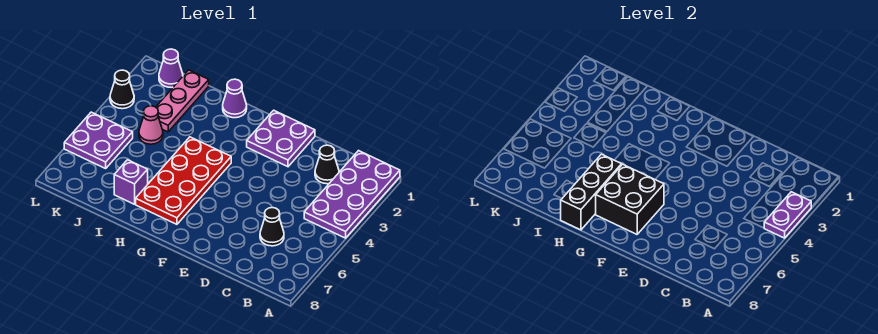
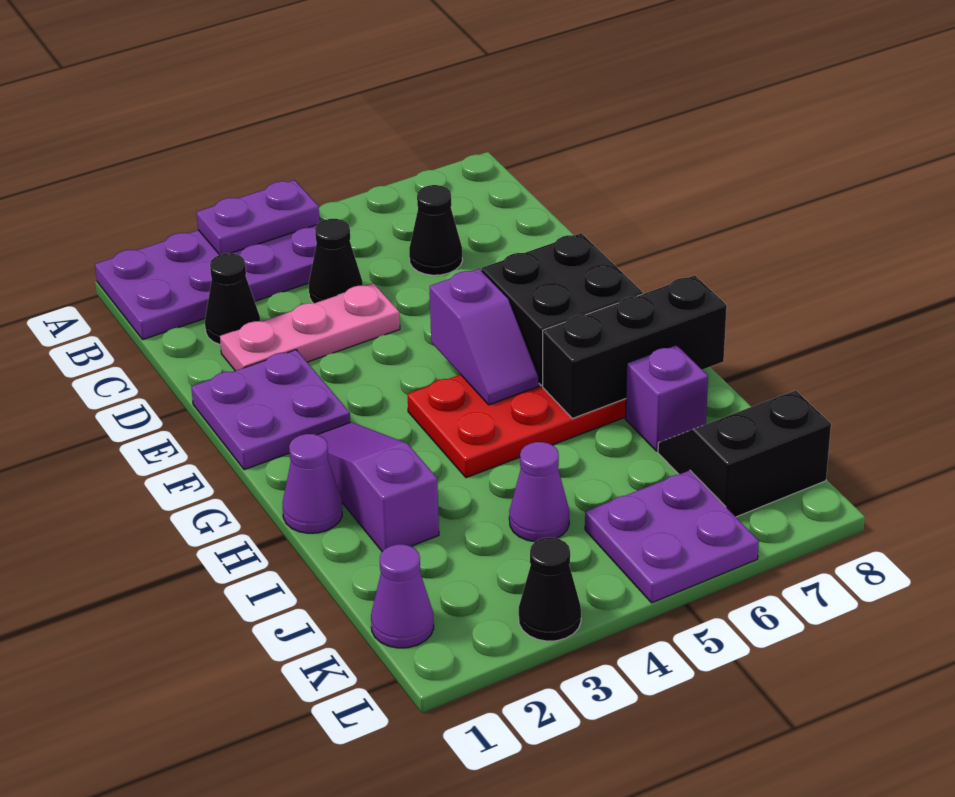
none -> black 1x1 cone [309,219,363,303]
none -> purple 1x2 slope [430,269,539,405]
none -> purple 1x3 slope [318,422,439,552]
pink 1x3 plate [156,70,209,132] -> pink 1x3 plate moved to [220,283,400,371]
pink 1x1 cone [139,106,163,144] -> purple 1x1 cone [509,442,569,542]
none -> black 2x2 slope [658,390,831,517]

